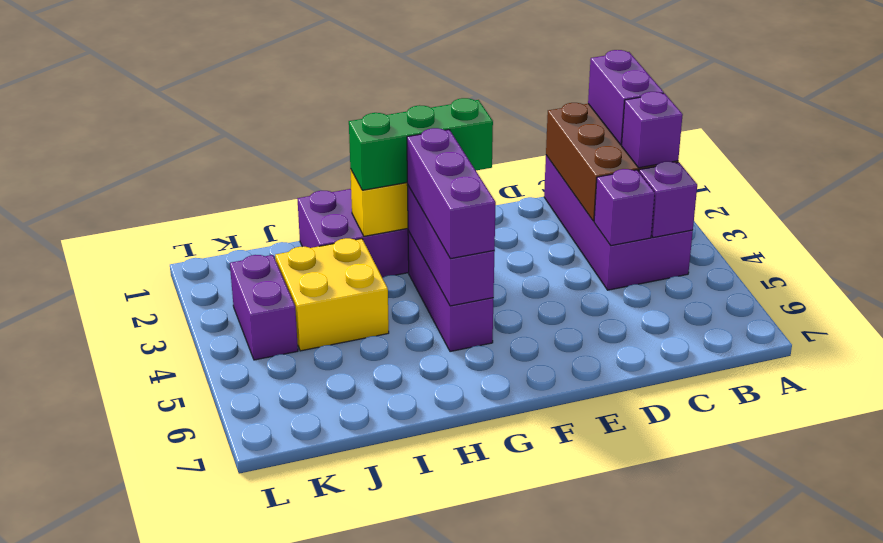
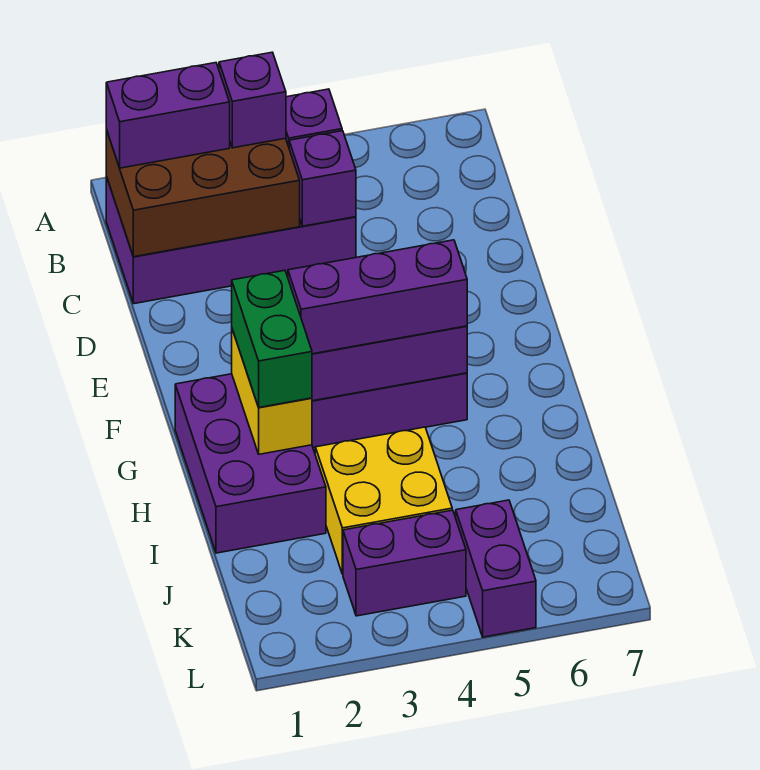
green 1x3 brick [349,98,493,190] -> green 1x2 brick [232,270,312,407]
none -> purple 1x2 brick [456,500,536,637]

